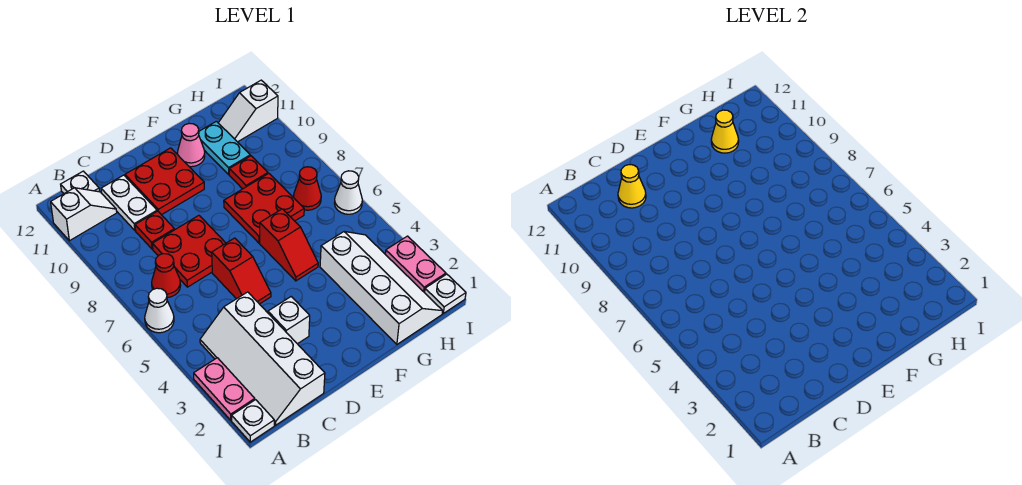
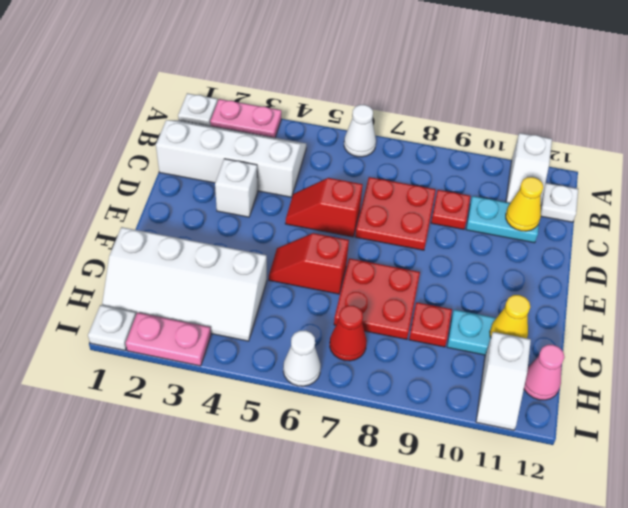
red 1x1 cone [152,254,181,298] -> none
white 1x2 plate [101,175,157,230] -> cyan 1x2 plate [466,196,539,243]
red 2x2 plate [125,148,204,215] -> none
pink 1x1 cone [177,123,205,167] -> pink 1x1 cone moved to [524,345,564,400]
white 1x2 slope [218,80,278,142] -> white 1x2 slope turned to [476,332,531,430]

